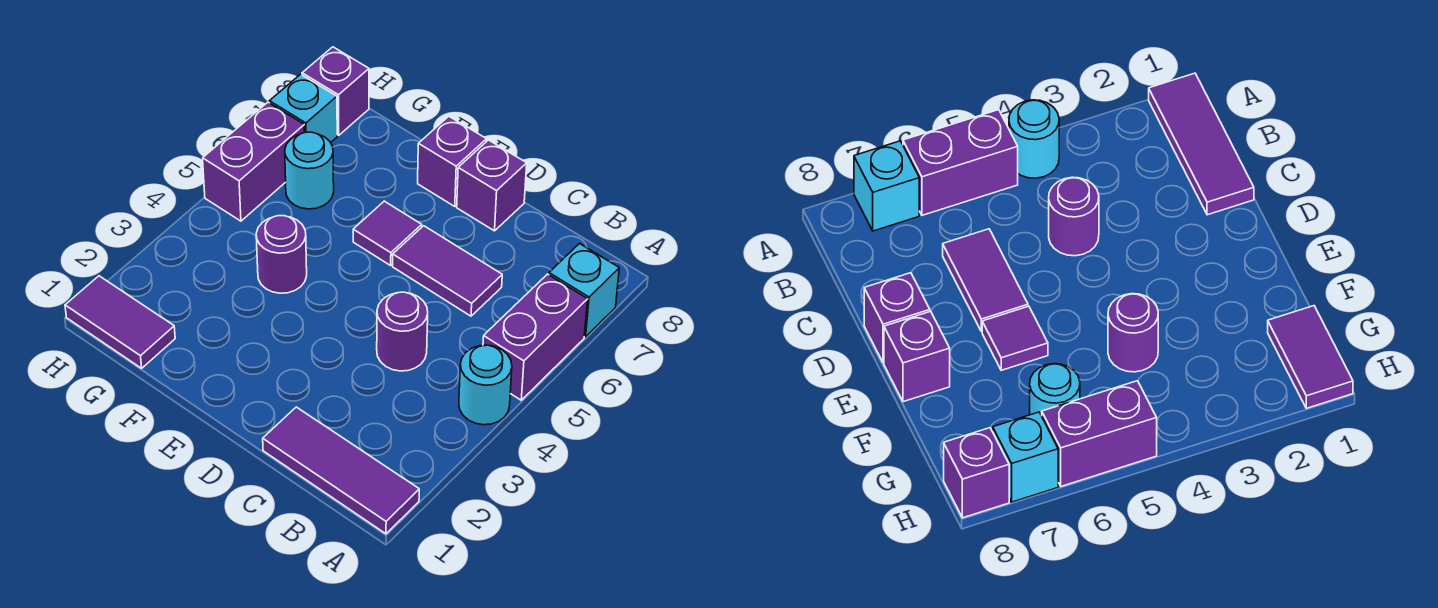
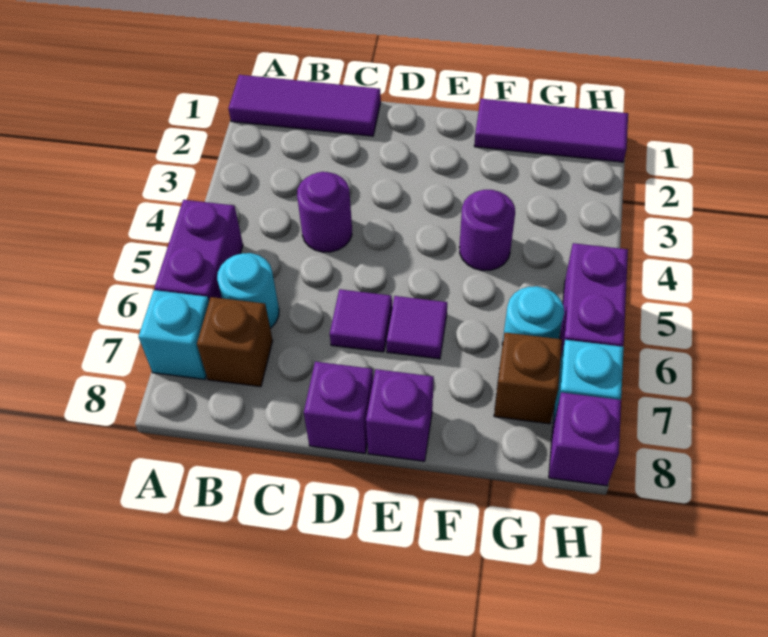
cyan 1x1 round brick [459,345,512,425] -> cyan 1x1 round brick moved to [217,253,279,329]
none -> brown 1x1 brick [197,297,273,387]
purple 1x2 tile [393,226,502,316] -> purple 1x1 tile [330,289,392,352]
purple 1x2 tile [65,276,175,368] -> purple 1x3 tile [474,99,628,162]
none -> brown 1x1 brick [494,333,562,424]

